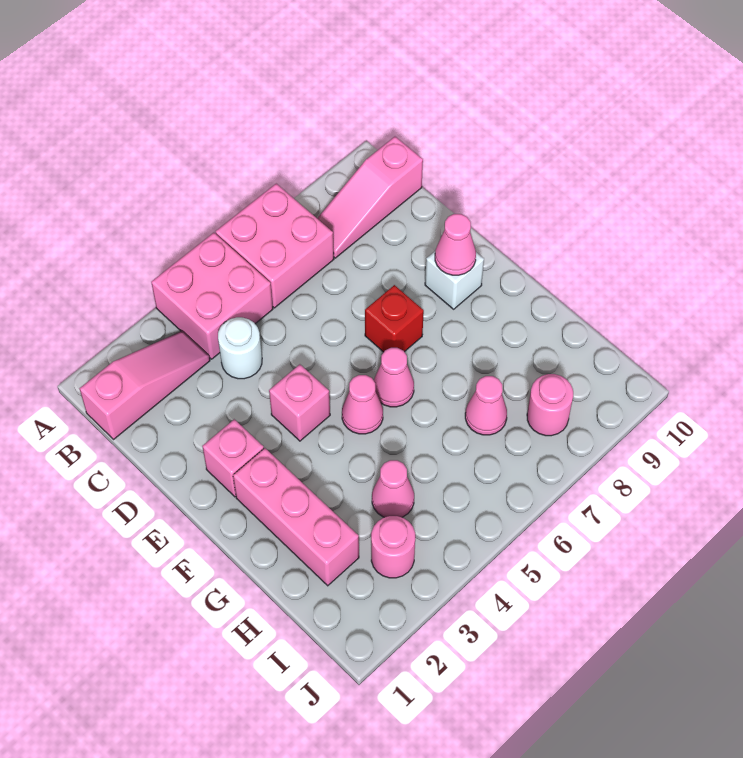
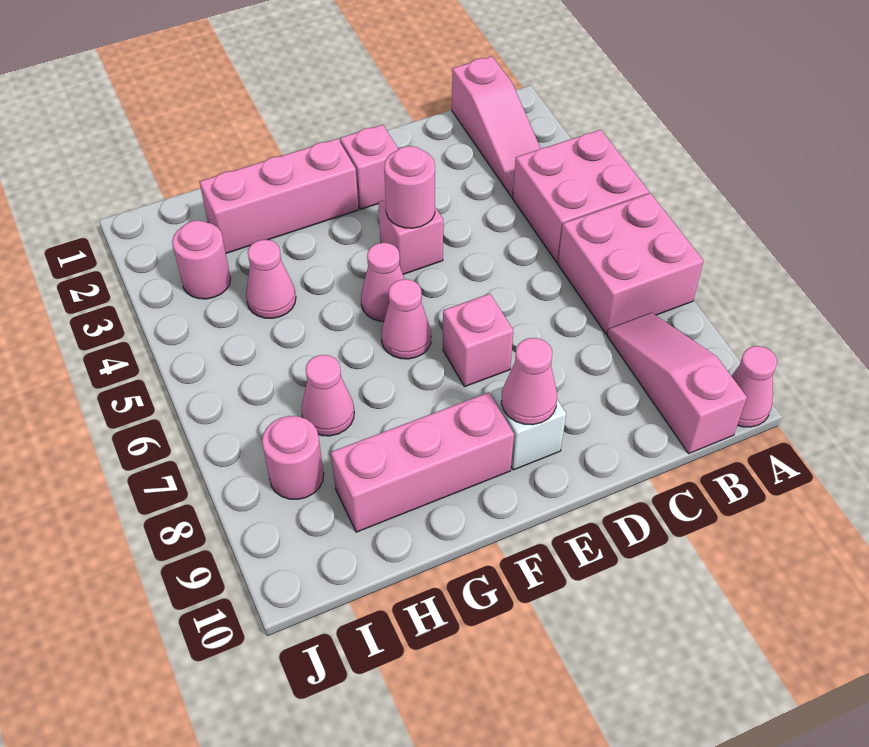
none -> pink 1x1 cone [732,346,777,427]
white 1x1 round brick [218,317,262,379] -> none
none -> pink 1x1 round brick [384,146,435,228]
red 1x1 brick [365,285,424,352] -> pink 1x1 brick [443,294,513,387]
none -> pink 1x3 brick [331,392,514,532]

